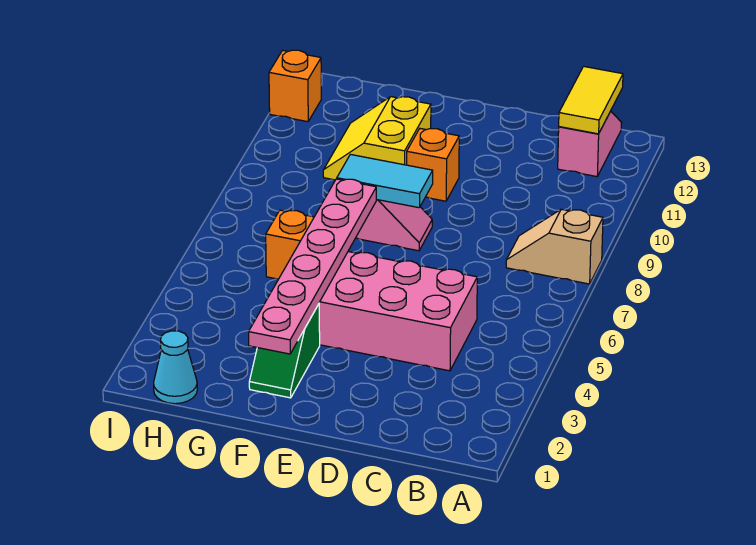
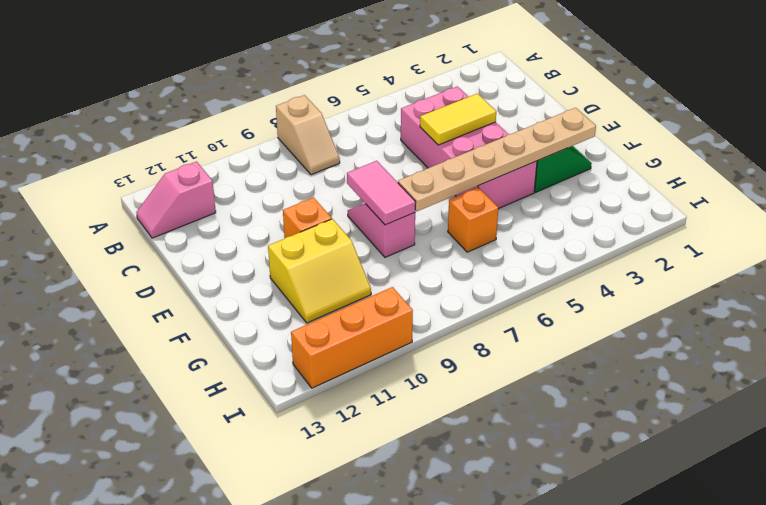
yellow 1x2 tile [559,66,623,134] -> yellow 1x2 tile moved to [420,94,496,145]
cyan 1x2 tile [337,155,433,208] -> pink 1x2 tile [347,161,416,225]
pink 1x6 plate [249,179,376,354] -> tan 1x6 plate [398,108,596,211]
cyan 1x1 cone [154,331,197,404] -> none
orange 1x1 brick [269,50,321,122] -> orange 1x3 brick [291,287,413,388]

